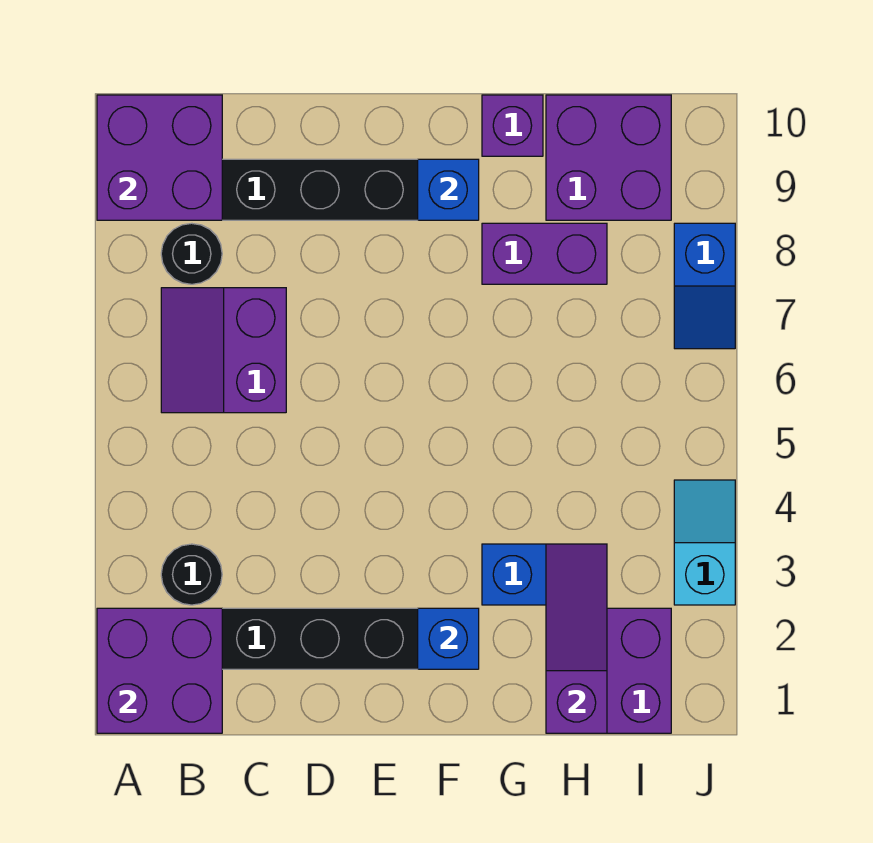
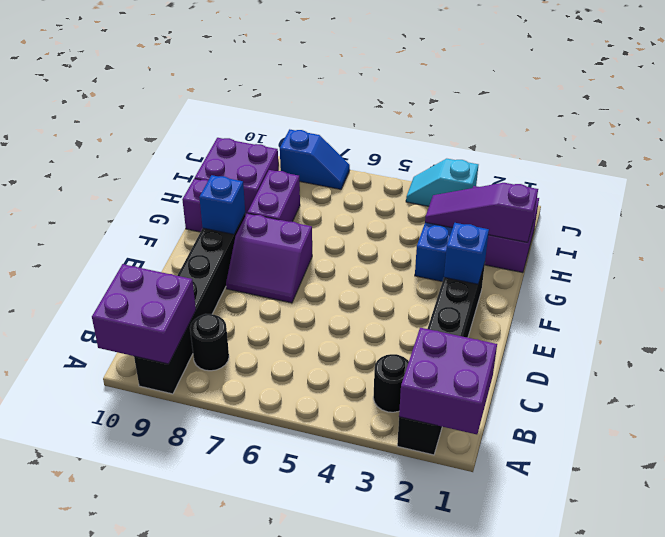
purple 2x2 slope [161,288,286,413] -> purple 2x2 slope moved to [226,213,312,303]

